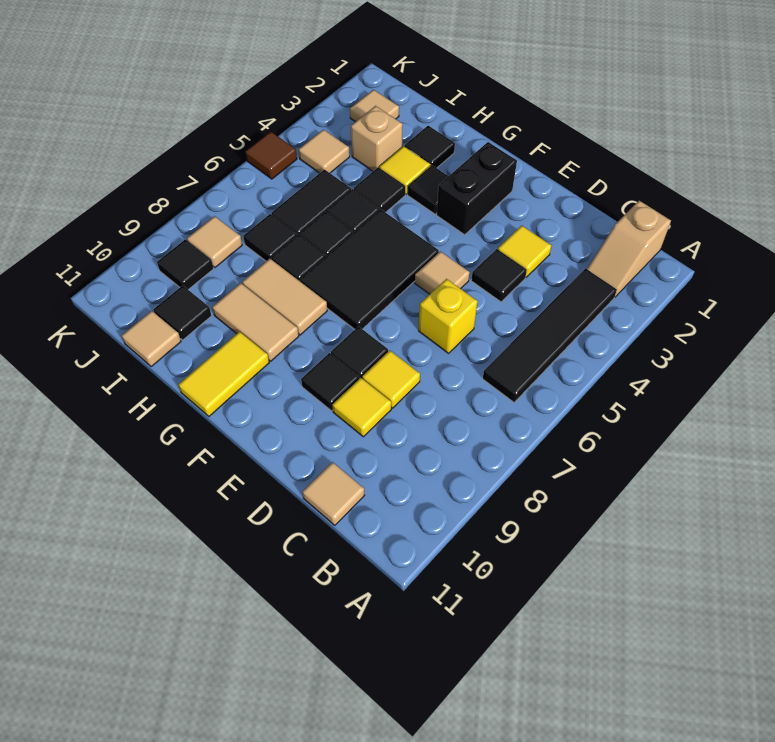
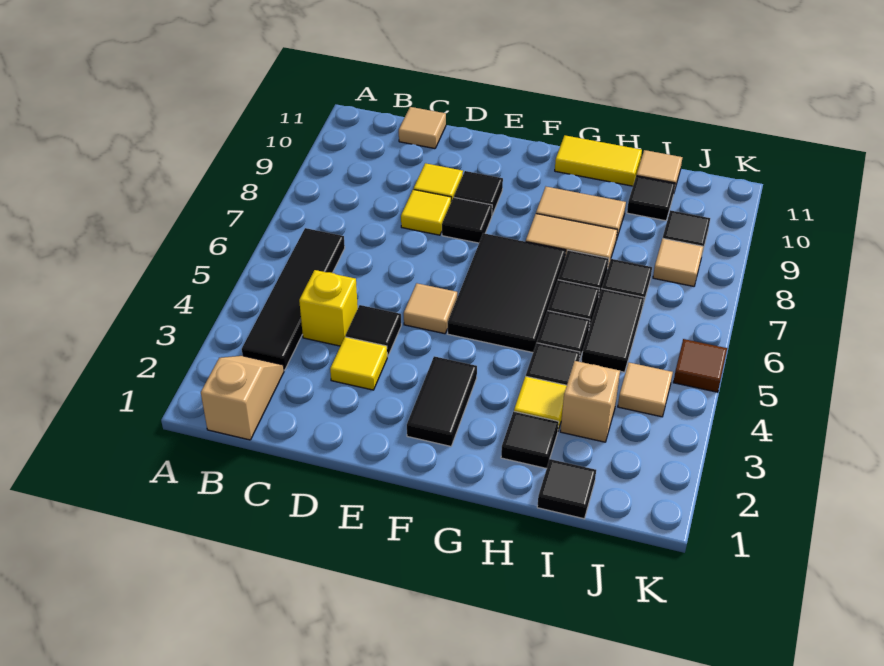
yellow 1x1 brick [419,279,478,353] -> yellow 1x1 brick moved to [299,270,358,346]
black 1x2 brick [437,142,517,235] -> black 1x2 tile [407,356,477,446]
black 1x1 tile [408,165,448,214] -> black 1x1 tile moved to [537,459,596,519]
yellow 1x2 tile [178,332,269,416] -> yellow 1x2 tile turned to [555,135,642,186]
tan 1x1 tile [350,90,399,122] -> none

